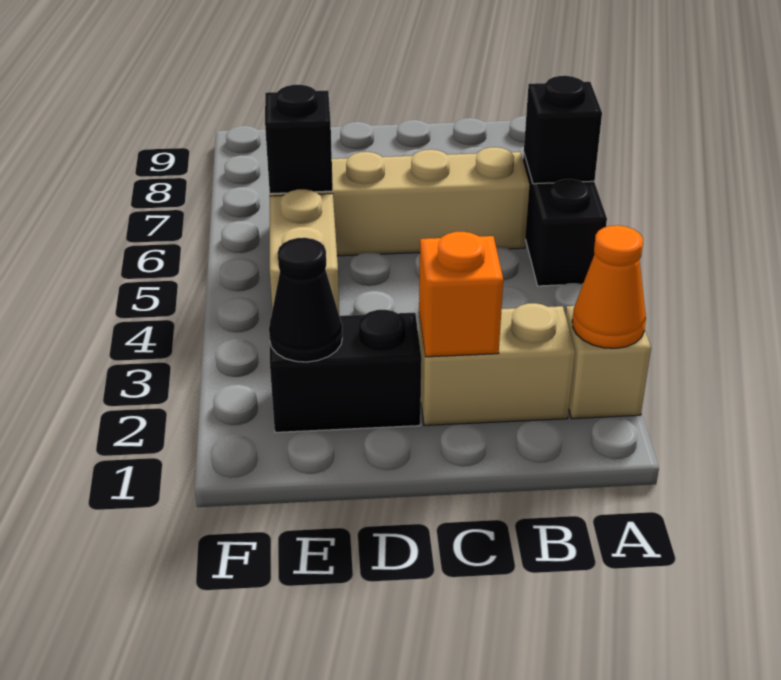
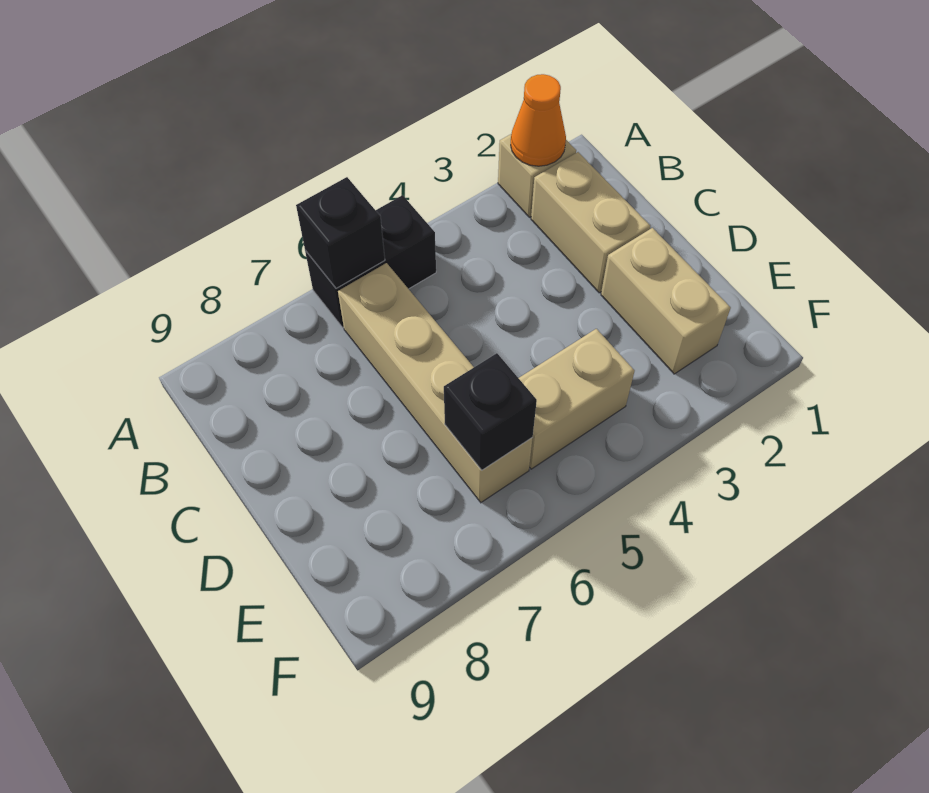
orange 1x1 brick [419,232,503,357] -> none
black 1x2 brick [270,310,422,432] -> tan 1x2 brick [601,228,731,374]
black 1x1 cone [269,238,342,362] -> none

